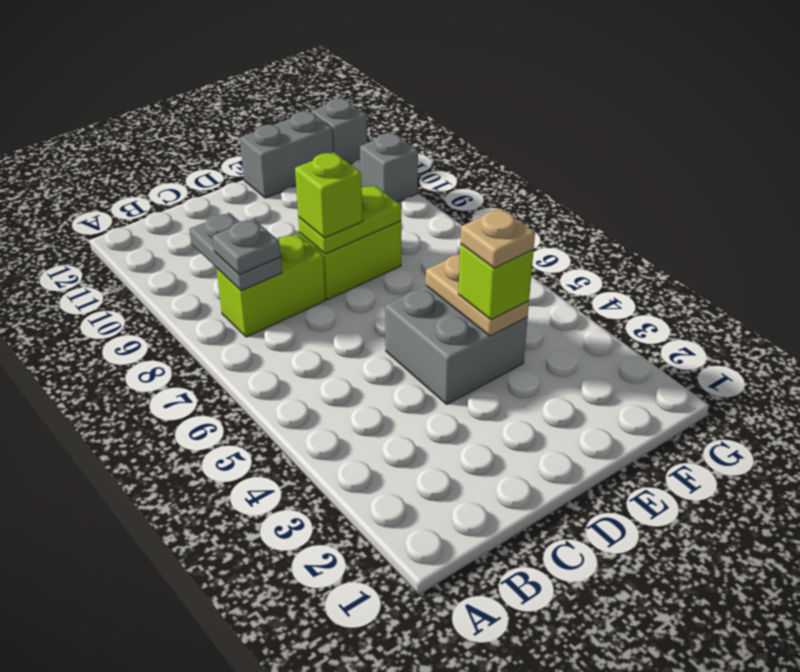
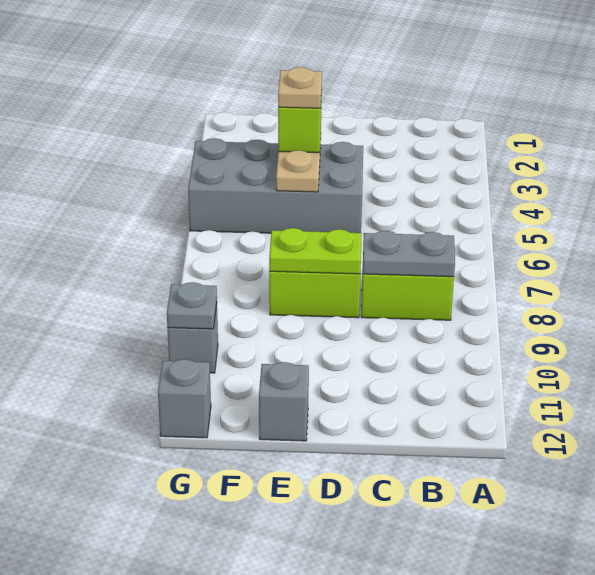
grey 1x2 plate [189,213,282,291] -> grey 1x2 plate turned to [363,231,455,277]
grey 1x1 plate [212,219,281,275] -> grey 1x1 plate moved to [167,282,217,329]
grey 2x2 brick [385,286,528,404] -> grey 2x4 brick [188,138,363,233]
lime 1x1 brick [295,152,363,238] -> none
grey 1x2 brick [240,112,333,198] -> grey 1x1 brick [259,362,309,441]

